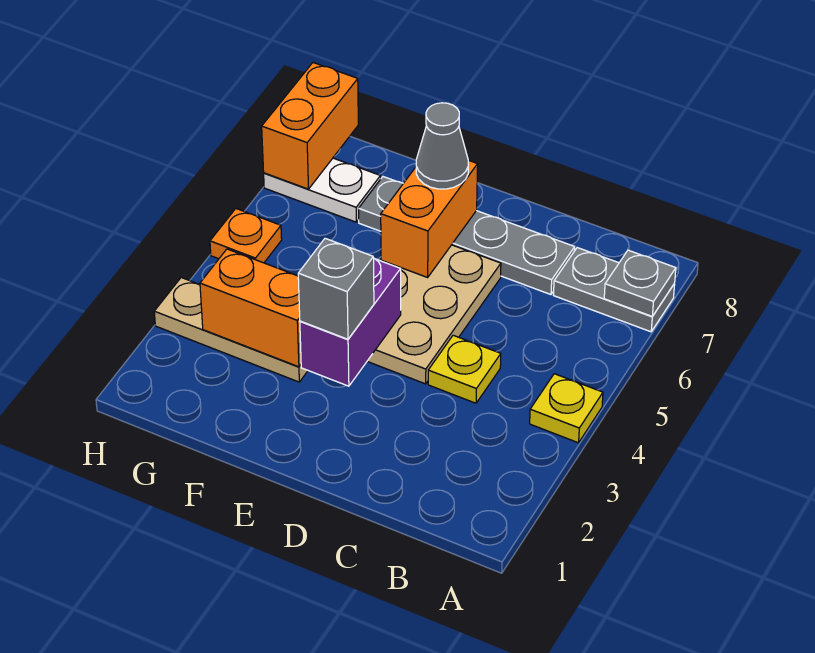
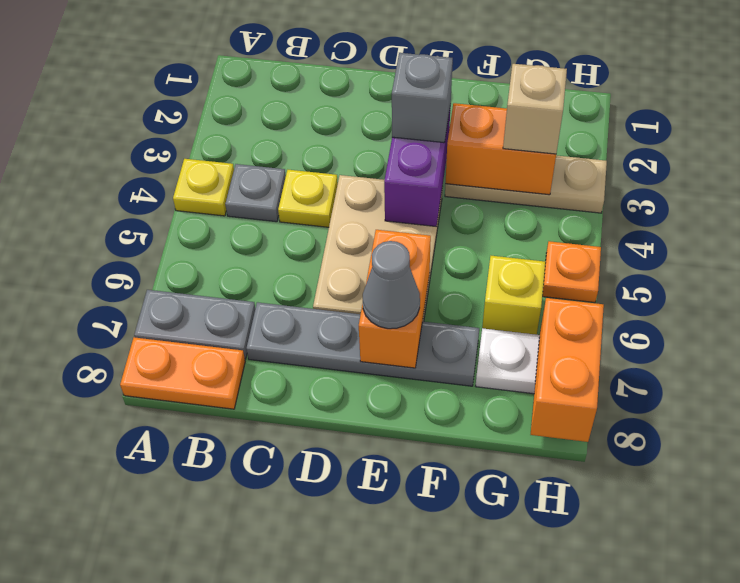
grey 1x1 plate [604,250,676,316] -> grey 1x1 plate moved to [225,164,286,222]
none -> orange 1x2 plate [120,337,245,409]
none -> tan 1x1 brick [503,64,567,154]
none -> yellow 1x1 brick [482,256,545,335]

